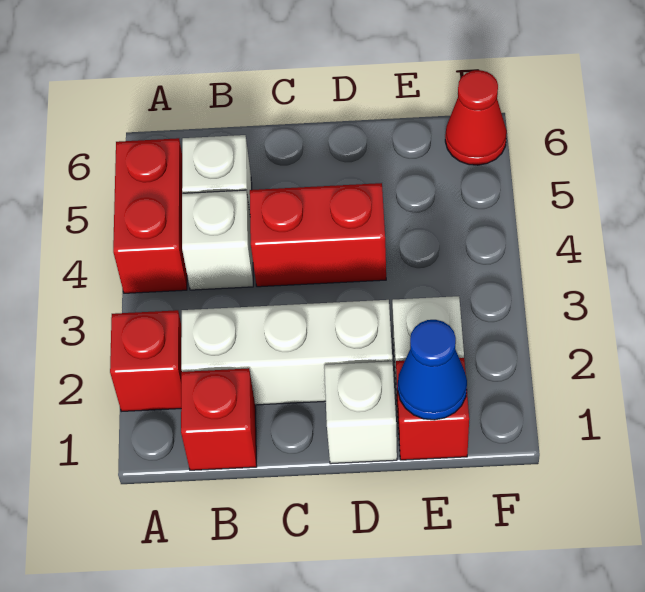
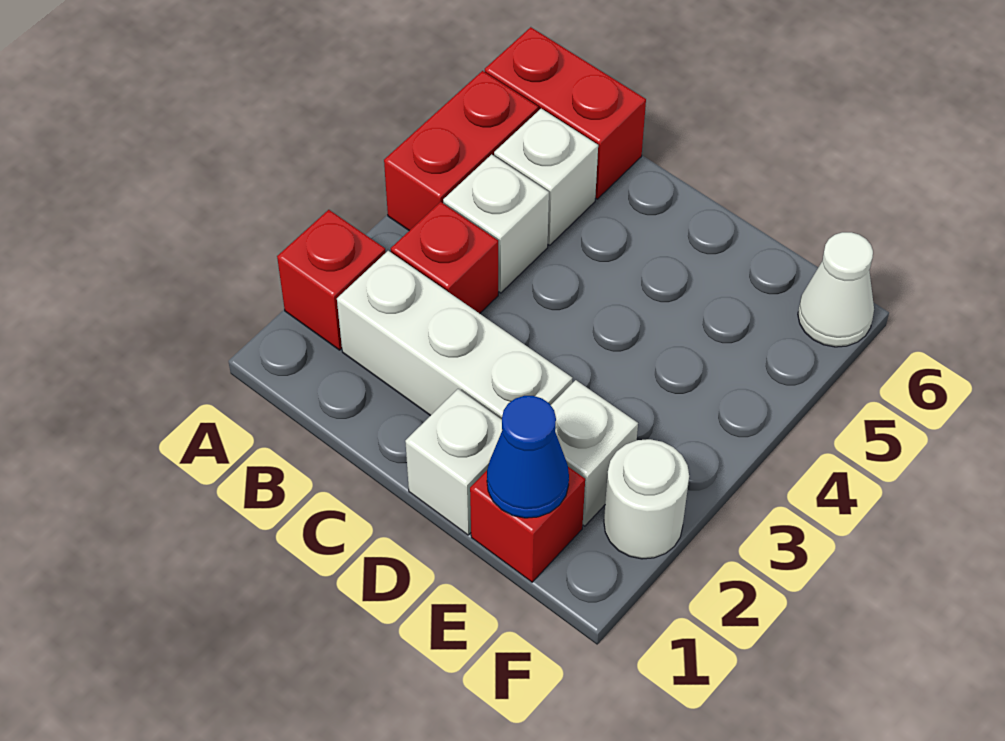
red 1x1 brick [181,368,257,470] -> red 1x1 brick moved to [391,202,498,313]
red 1x2 brick [250,183,386,287] -> red 1x2 brick moved to [485,27,646,199]
none -> white 1x1 round brick [604,439,689,559]
red 1x1 cone [445,70,507,165] -> white 1x1 cone [798,232,874,347]

